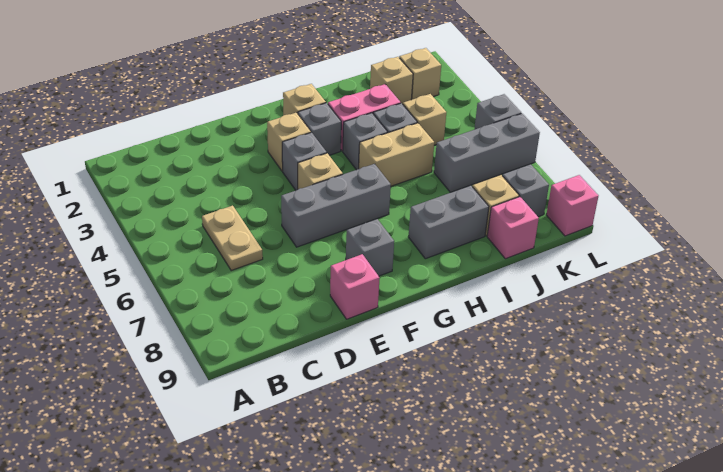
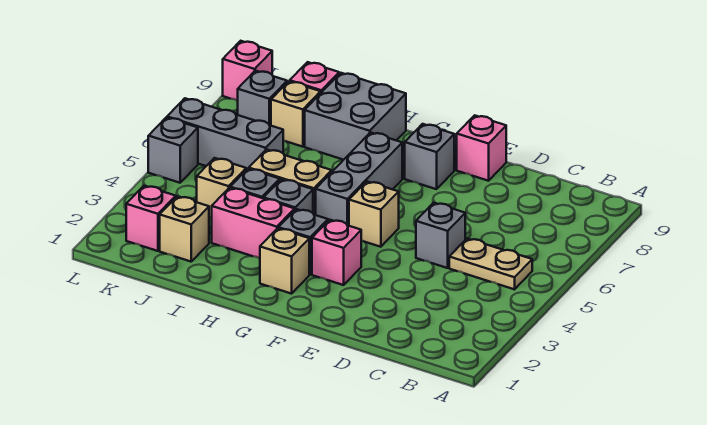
tan 1x2 plate [202,206,263,270] -> tan 1x2 plate turned to [449,238,532,289]
grey 1x3 brick [281,164,391,247] -> grey 1x3 brick turned to [316,132,402,226]
tan 1x1 brick [267,113,311,171] -> pink 1x1 brick [312,220,361,285]
grey 1x1 brick [282,133,327,190] -> grey 1x1 brick moved to [416,203,465,268]
grey 1x2 brick [408,185,489,259] -> grey 2x2 brick [305,73,406,160]
tan 1x1 brick [399,48,441,100] -> pink 1x1 brick [126,186,176,251]

